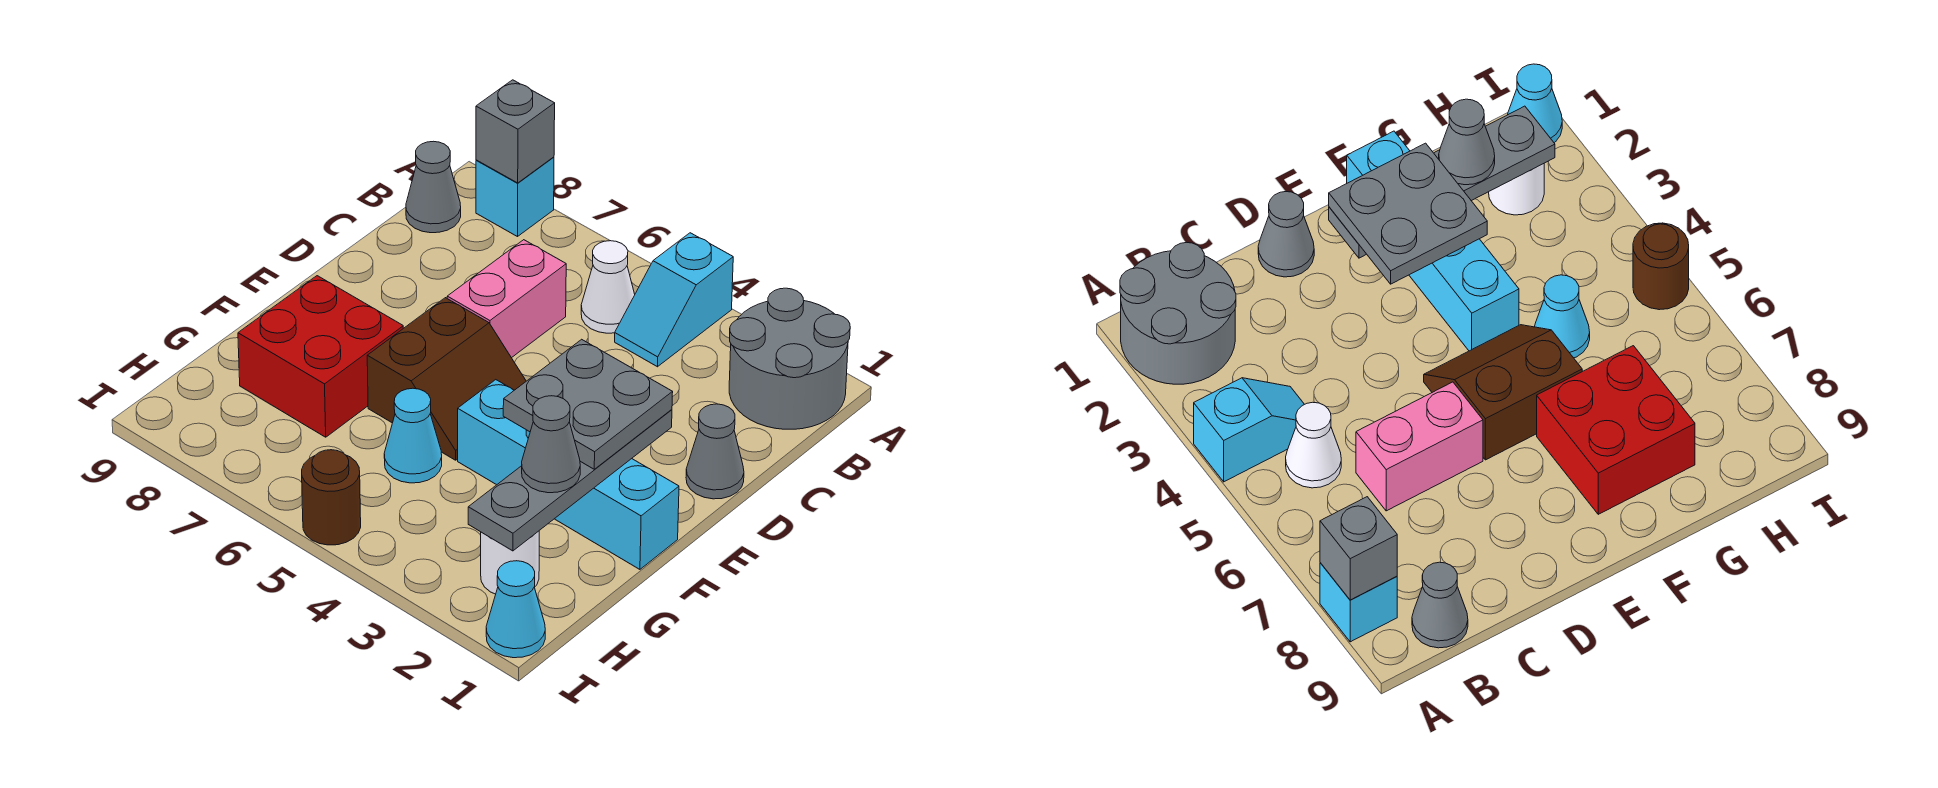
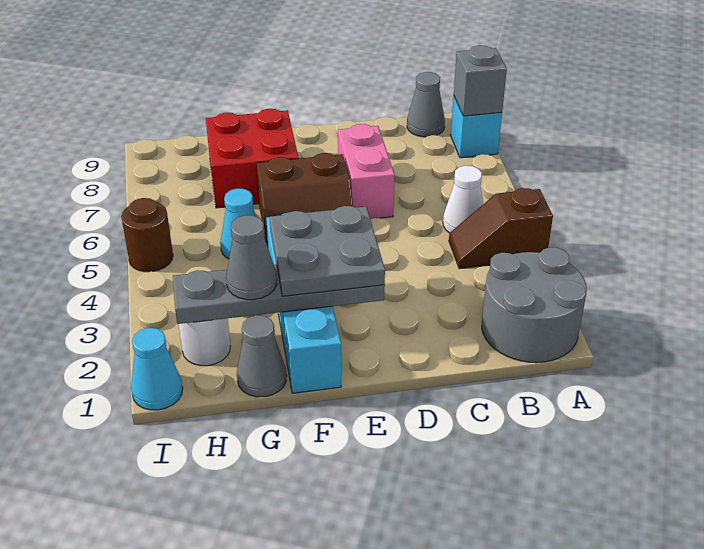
cyan 1x2 slope [615,233,733,367] -> brown 1x2 slope [449,188,553,269]
pink 1x2 brick [447,240,566,358] -> pink 1x2 brick turned to [338,124,395,219]
grey 1x1 cone [686,404,744,499] -> grey 1x1 cone moved to [237,315,287,397]

